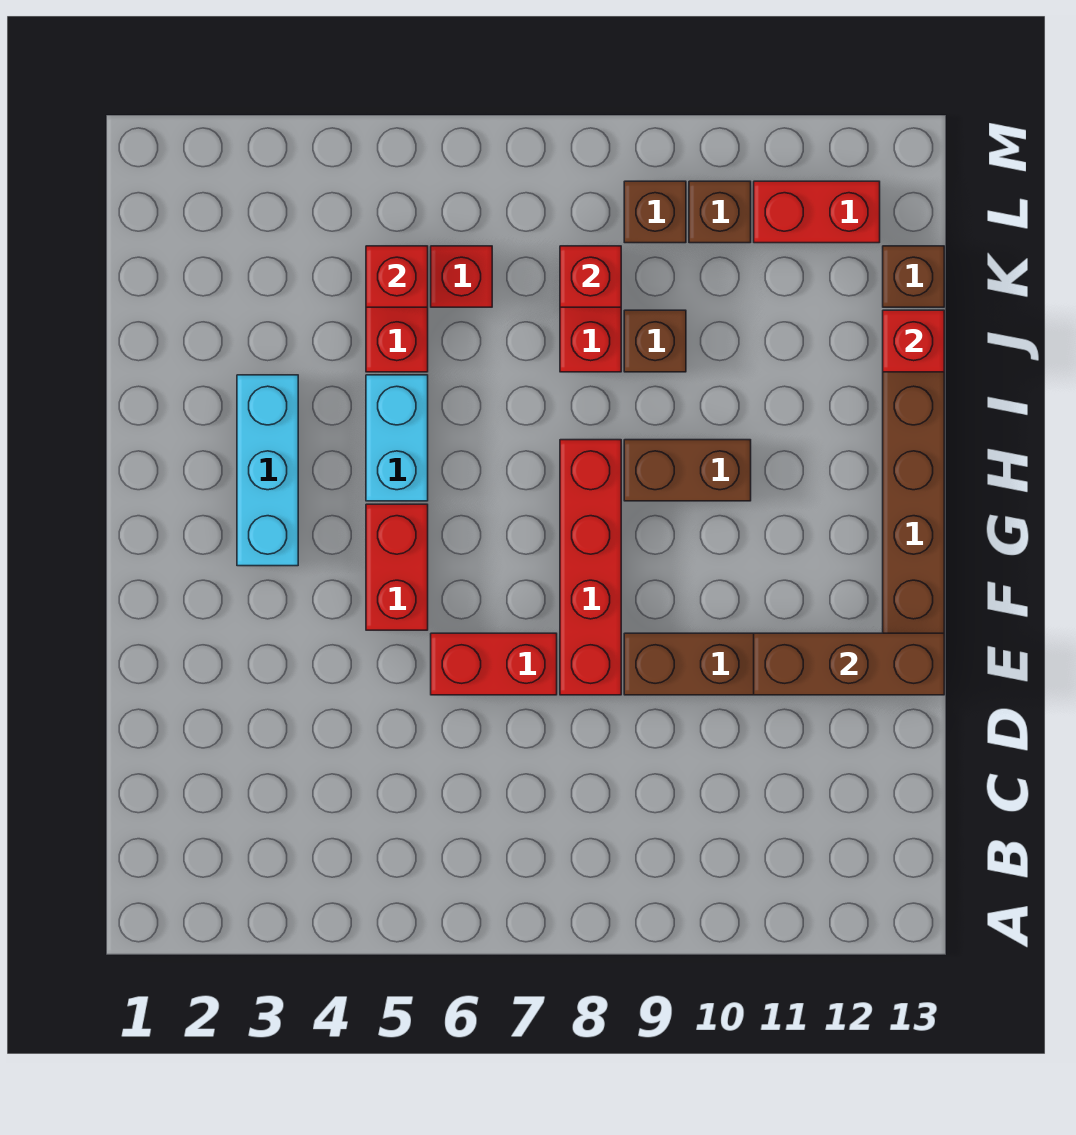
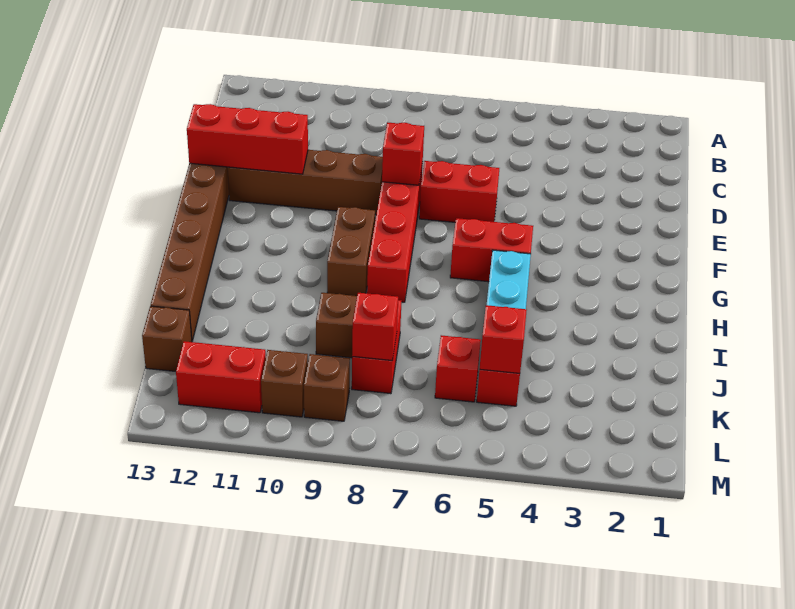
brown 1x3 brick [754,633,944,695] -> red 1x3 brick [187,104,308,174]
red 1x2 brick [366,504,428,630] -> red 1x2 brick turned to [450,218,533,282]
cyan 1x3 brick [237,375,298,566] -> none
brown 1x2 brick [624,440,751,501] -> brown 1x2 brick turned to [327,207,375,296]
red 1x1 brick [883,310,944,372] -> red 1x1 brick moved to [382,123,424,185]

